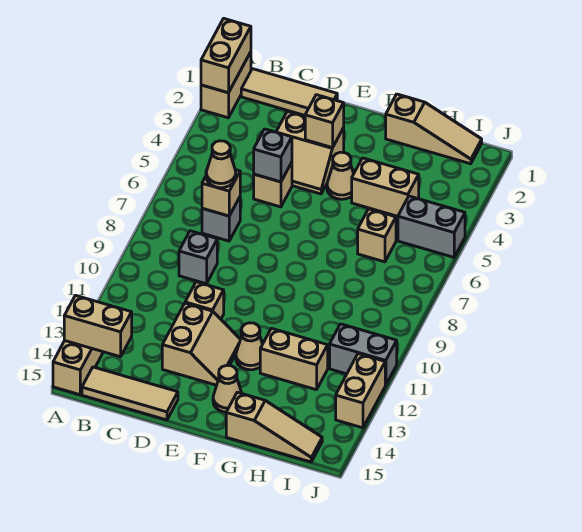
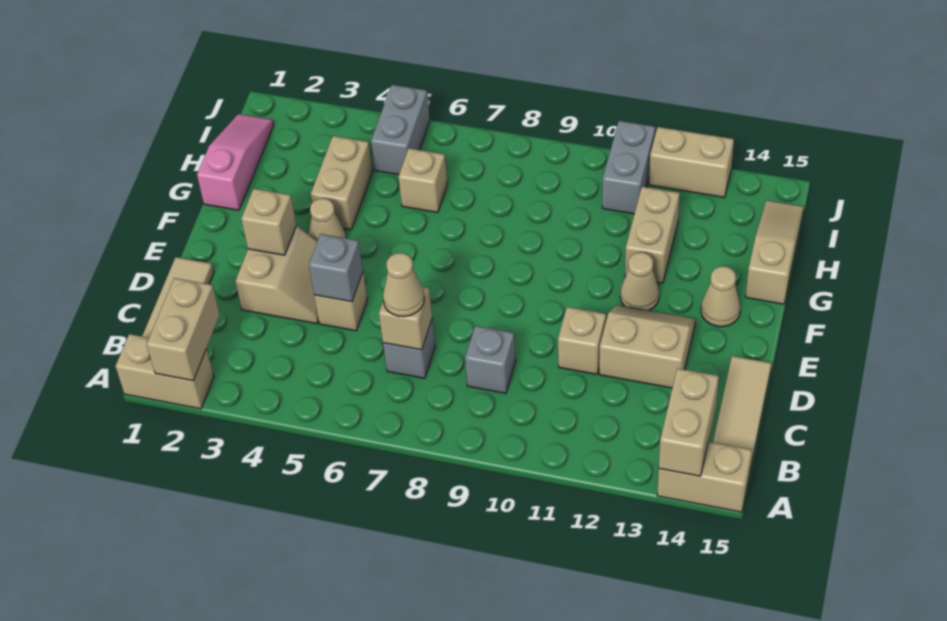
tan 1x2 brick [201,18,251,93] -> tan 1x2 brick turned to [147,278,220,381]
tan 1x3 slope [386,94,482,164] -> pink 1x3 slope [197,114,274,210]

